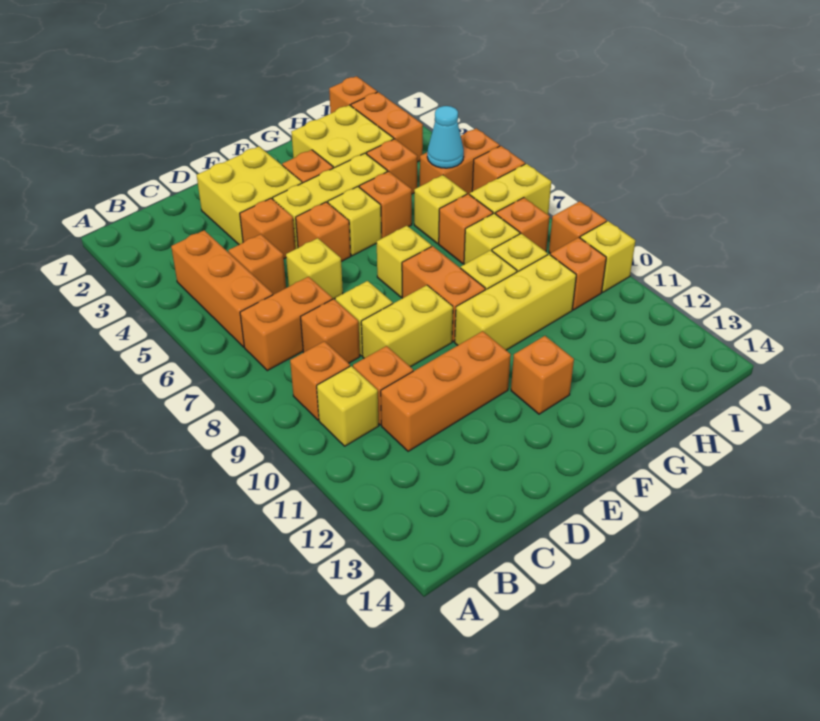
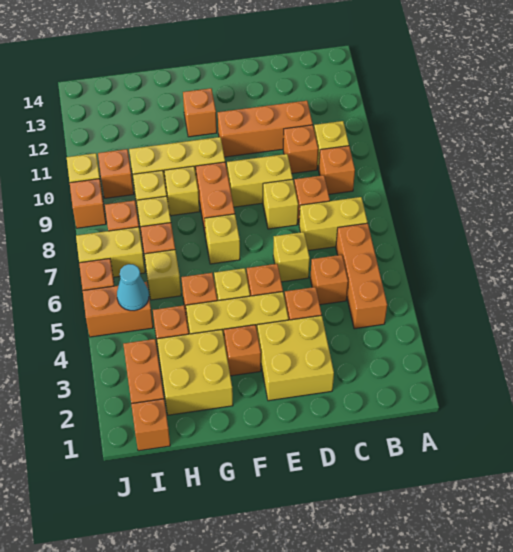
orange 1x2 brick [240,277,332,371] -> yellow 1x2 brick [299,197,368,251]

